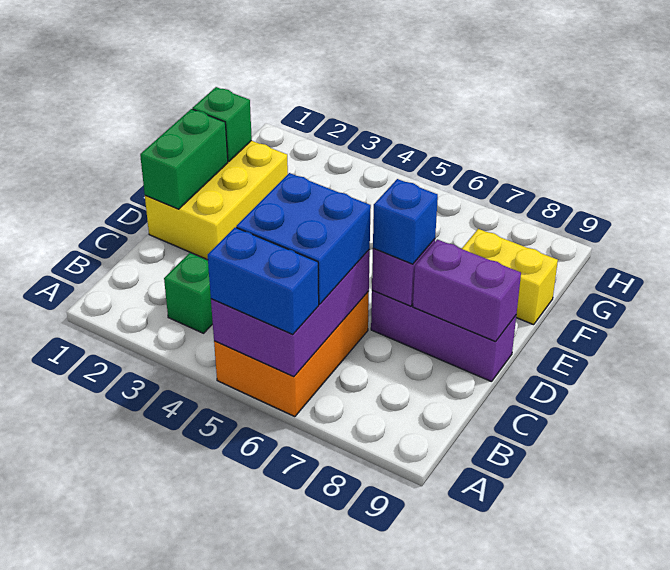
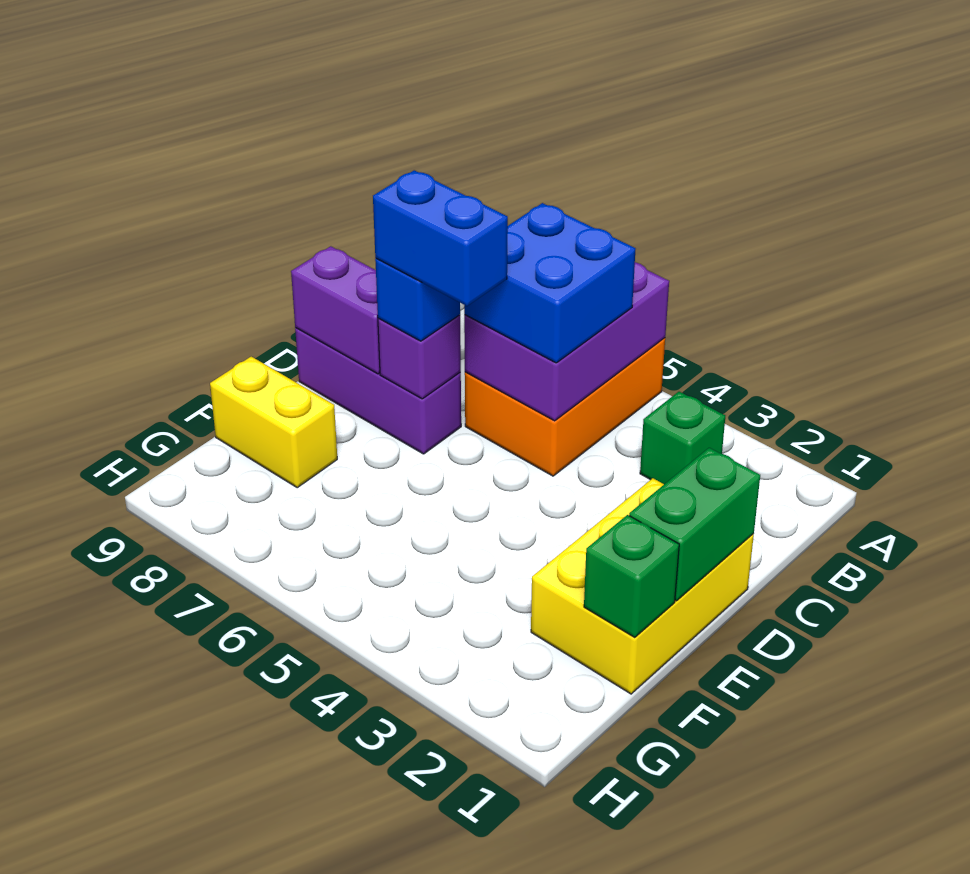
blue 1x2 brick [208,227,319,334] -> blue 1x2 brick moved to [373,170,508,306]

